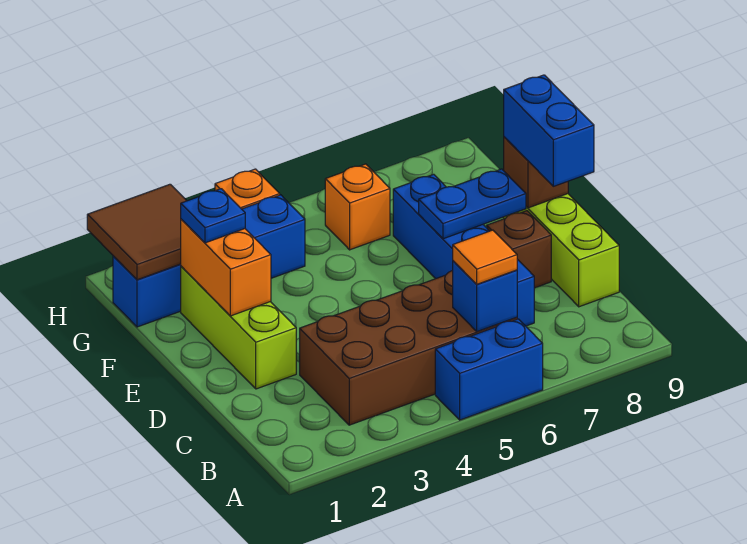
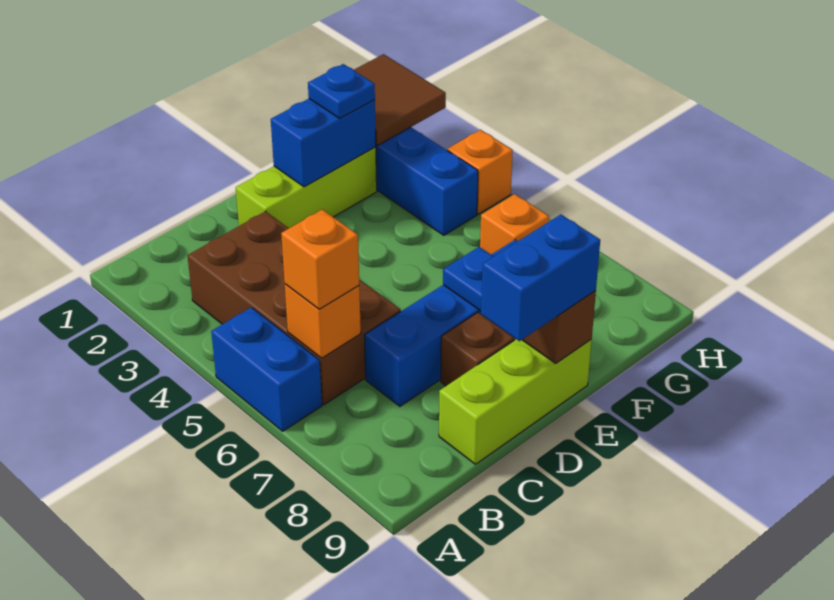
blue 1x1 brick [453,261,517,332] -> orange 1x1 brick [285,284,361,358]
orange 1x1 tile [453,230,517,284] -> orange 1x1 brick [281,209,359,309]
orange 1x2 brick [181,219,271,316] -> blue 1x2 brick [271,99,376,187]

